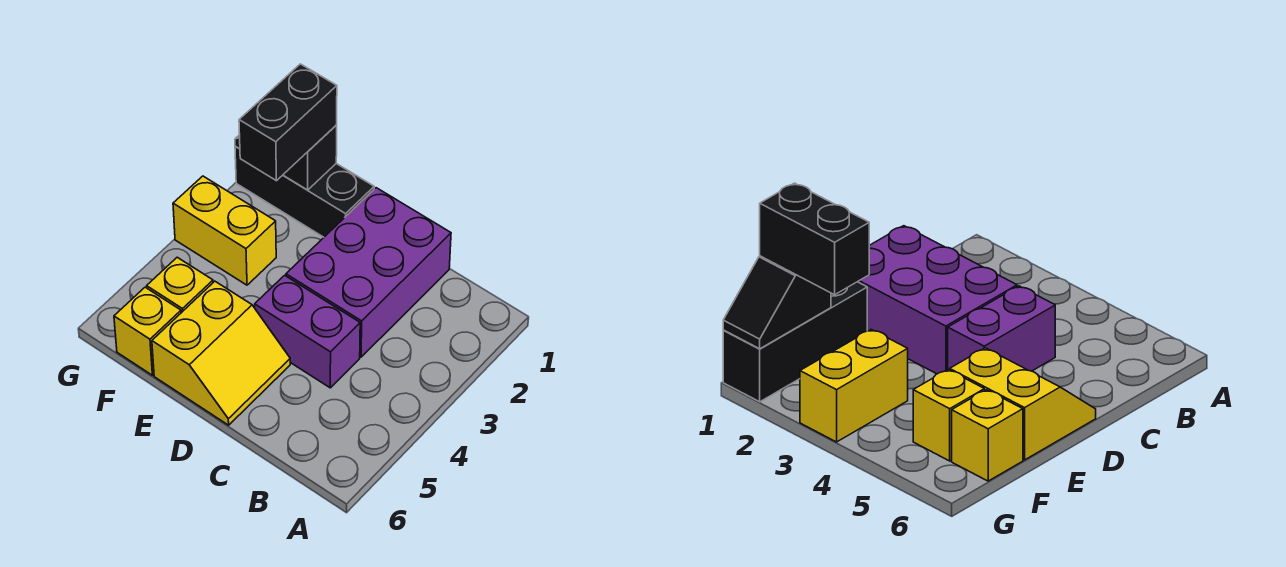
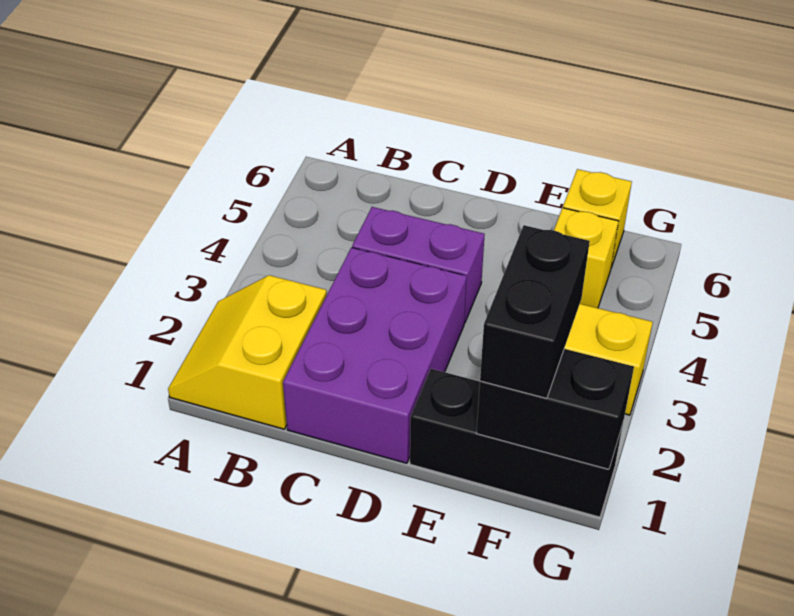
yellow 2x2 slope [152,281,290,425] -> yellow 2x2 slope moved to [168,275,327,429]
black 1x2 slope [235,125,337,190] -> black 1x2 brick [476,349,634,469]

